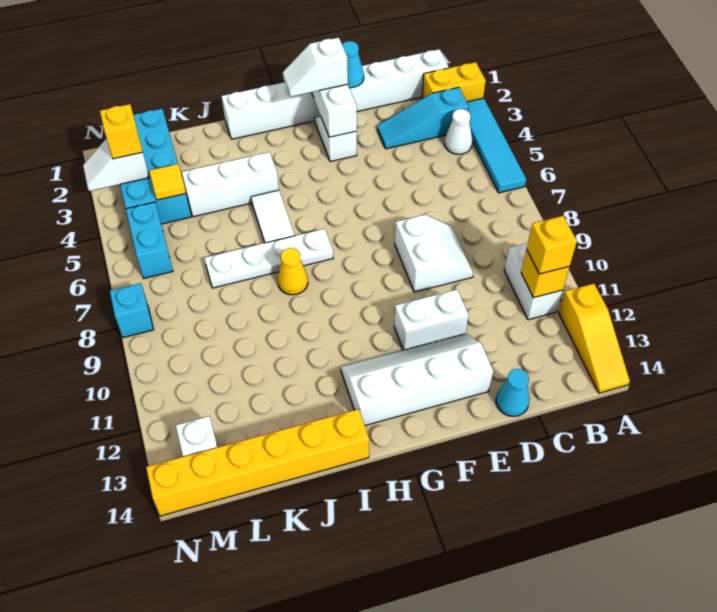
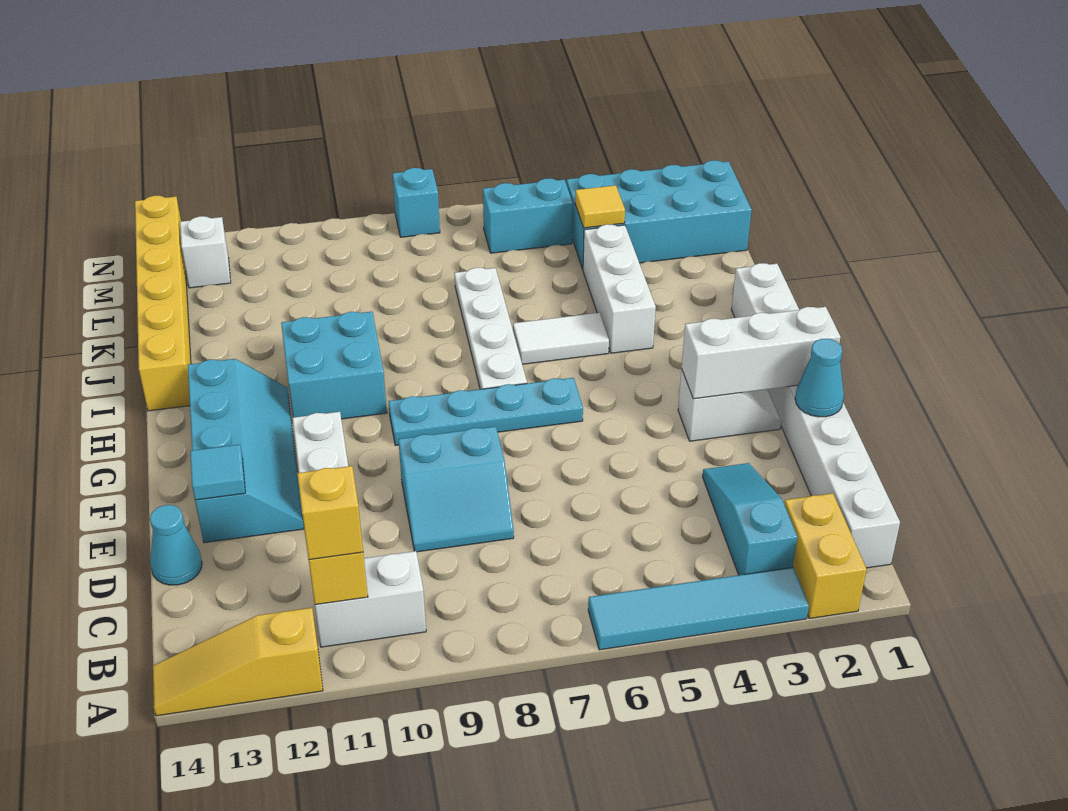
white 1x1 cone [445,109,472,154] -> none
white 2x2 slope [395,215,473,292] -> cyan 2x2 slope [398,426,514,552]
white 2x4 slope [341,334,493,425] -> cyan 2x4 slope [188,359,304,543]
none -> cyan 1x1 tile [190,445,245,500]
white 1x2 slope [283,38,348,97] -> none
none -> cyan 1x4 plate [388,378,583,446]
none -> cyan 2x2 brick [281,312,387,419]
yellow 1x1 cone [278,248,308,295] -> none
white 1x2 slope [83,139,149,191] -> none
yellow 1x1 brick [100,104,143,159] -> none

